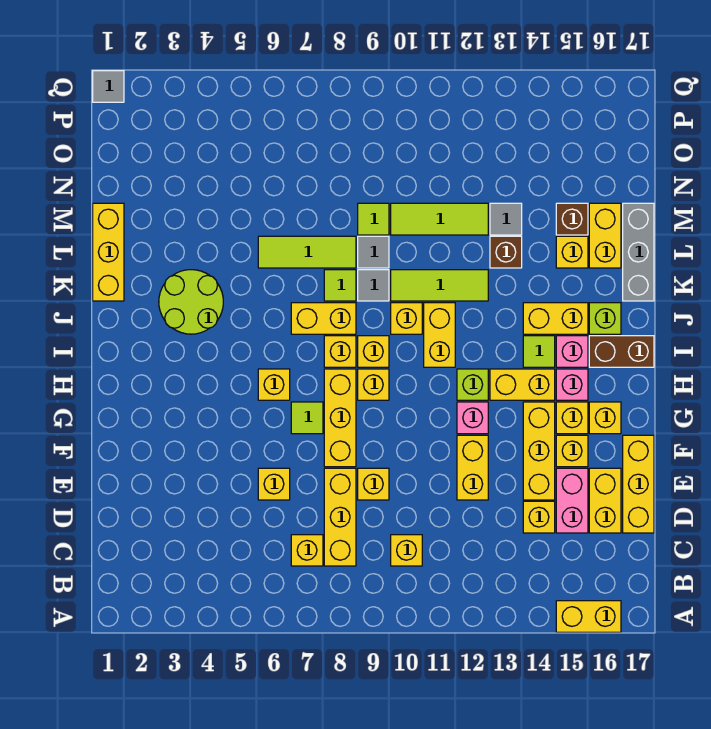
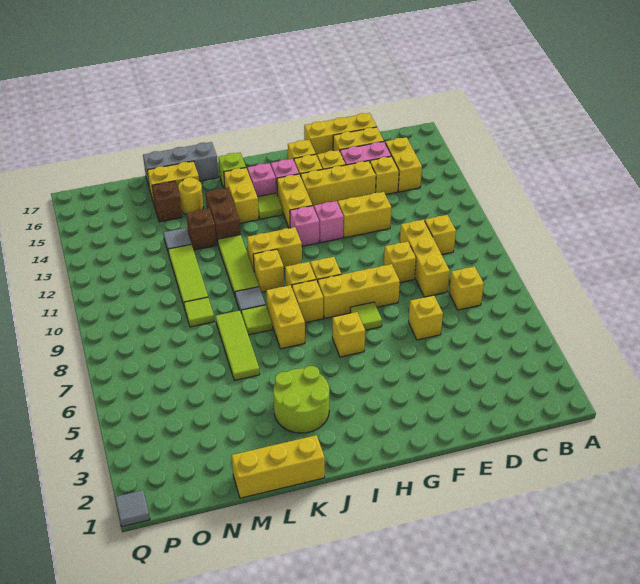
yellow 1x2 brick [556,601,621,632] -> yellow 1x2 brick moved to [385,137,422,192]
yellow 1x3 brick [324,468,356,566] -> yellow 1x3 brick turned to [400,220,450,297]
lime 1x1 brick [457,369,488,400] -> pink 1x1 brick [290,206,319,246]
brown 1x2 brick [589,336,654,367] -> brown 1x2 brick moved to [205,188,241,244]
grey 1x1 tile [358,236,389,268] -> none
yellow 1x1 brick [556,236,588,268] -> yellow 1x1 round brick [178,177,204,214]

